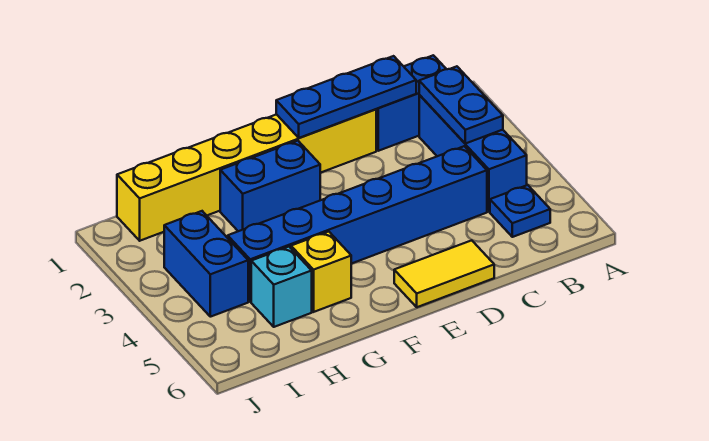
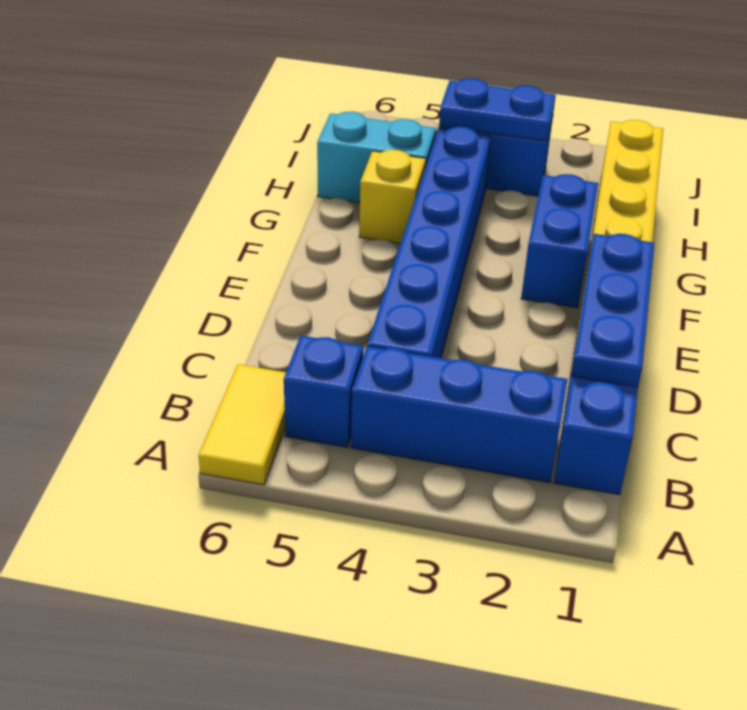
blue 1x2 plate [419,66,503,144] -> blue 1x2 plate moved to [439,78,556,141]
blue 1x1 plate [490,185,550,237] -> blue 1x1 brick [284,335,363,447]
yellow 1x2 tile [394,240,494,307] -> yellow 1x2 tile moved to [199,364,286,485]
cyan 1x1 brick [251,247,312,327] -> cyan 1x2 brick [317,112,436,203]

